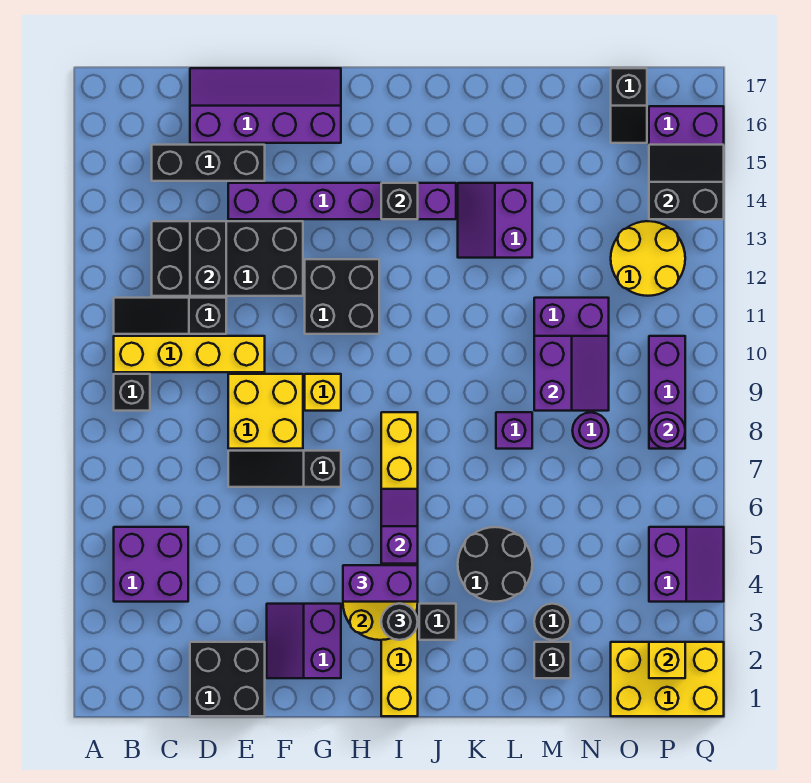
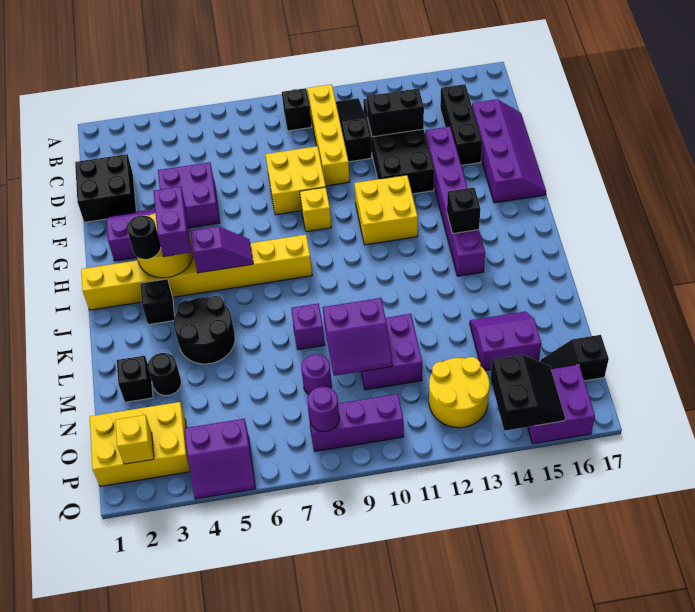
purple 2x2 brick [114,527,188,602] -> purple 2x2 brick moved to [158,162,220,228]
black 1x3 slope [228,451,341,487] -> none
black 2x2 brick [305,259,379,334] -> yellow 2x2 brick [354,175,418,245]
purple 2x2 slope [458,183,532,258] -> purple 2x2 slope moved to [470,311,541,371]
yellow 2x3 brick [611,642,724,716] -> yellow 2x3 brick turned to [90,402,190,486]

